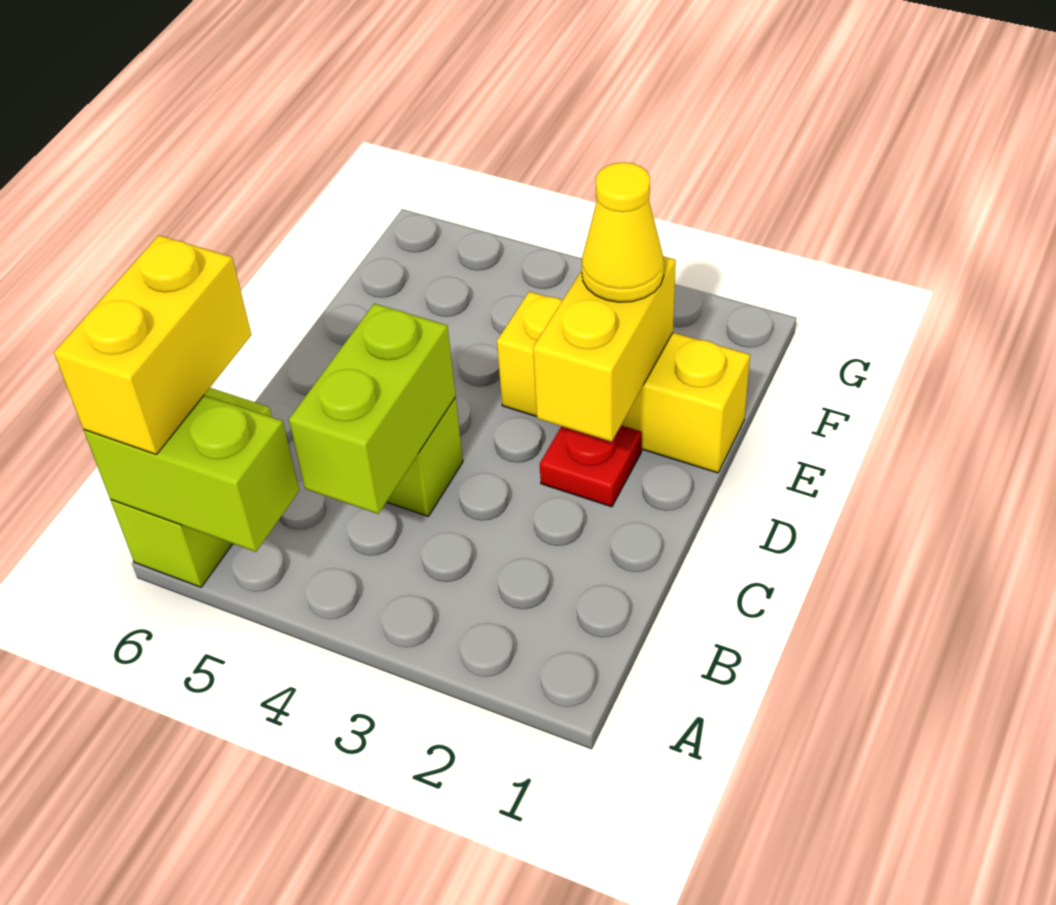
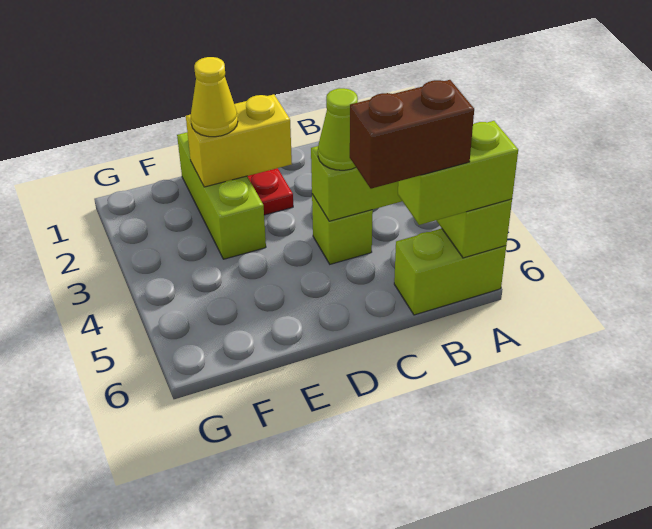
yellow 1x2 brick [54,235,251,454] -> lime 1x2 brick [398,121,518,225]
none -> brown 1x2 brick [350,80,474,189]
none -> lime 1x1 cone [318,88,358,170]
yellow 1x3 brick [497,292,750,473] -> lime 1x3 brick [177,132,266,259]

